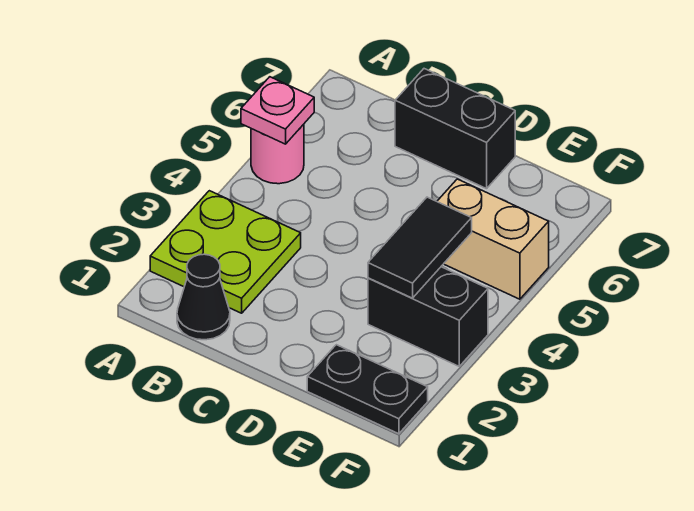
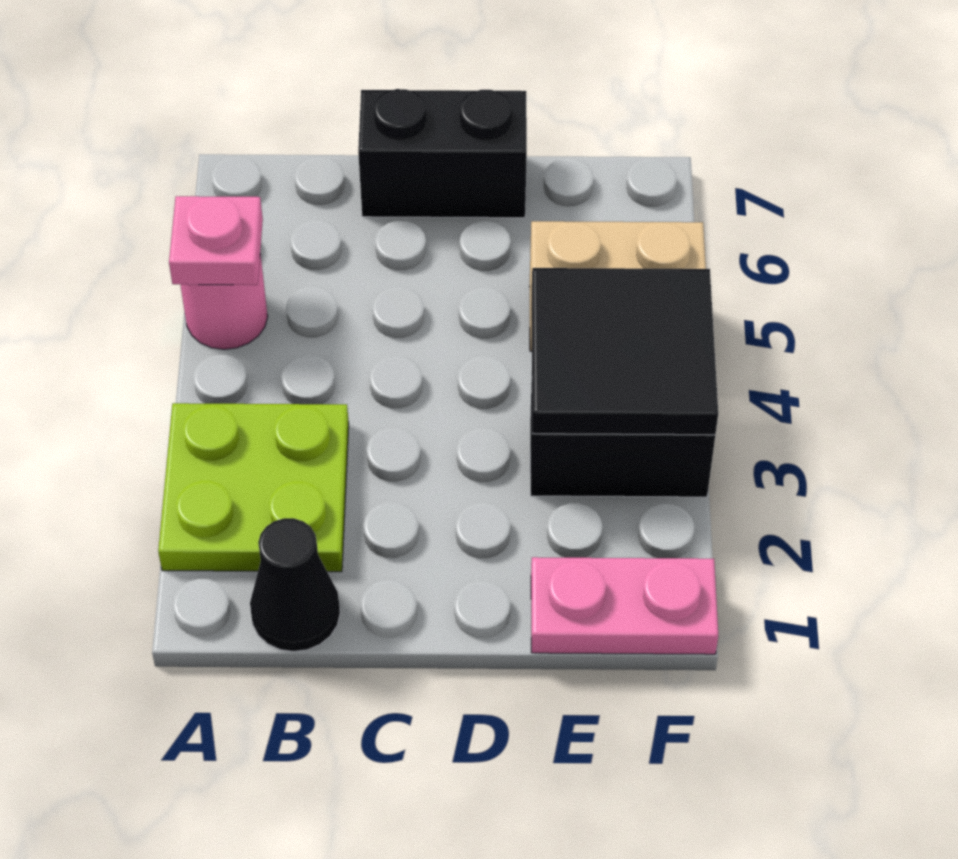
black 1x2 plate [307,345,428,434] -> pink 1x2 plate [531,557,718,654]
black 1x2 tile [368,197,472,298] -> black 2x2 tile [532,268,718,435]

